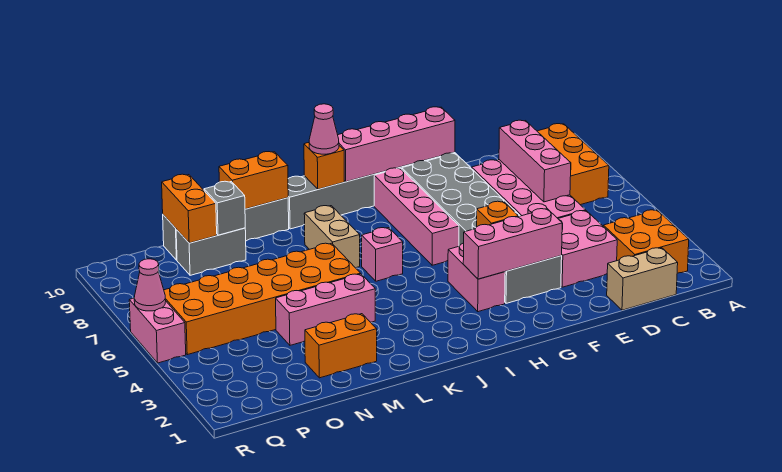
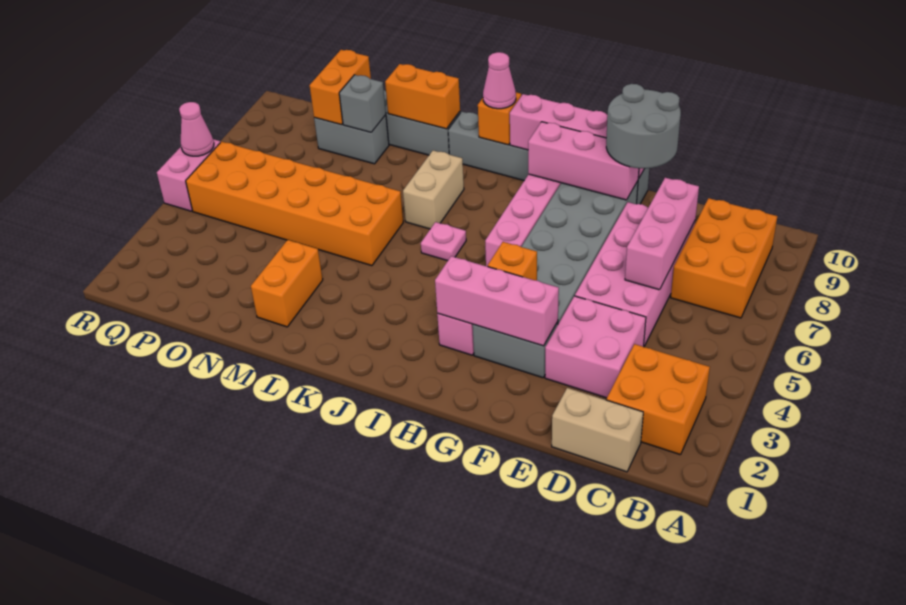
none -> grey 2x2 round brick [606,84,681,168]
pink 1x1 brick [362,228,403,281] -> pink 1x1 plate [421,222,466,261]
pink 1x3 brick [276,274,375,345] -> pink 1x3 brick moved to [528,122,639,200]
orange 1x2 brick [305,314,377,378] -> orange 1x2 brick turned to [251,240,323,327]

